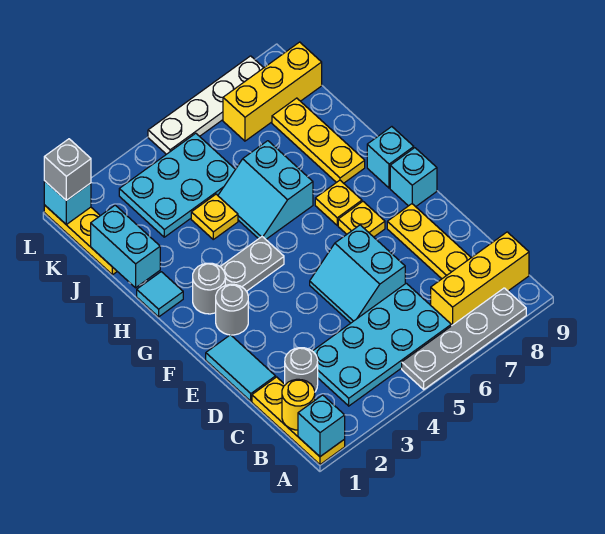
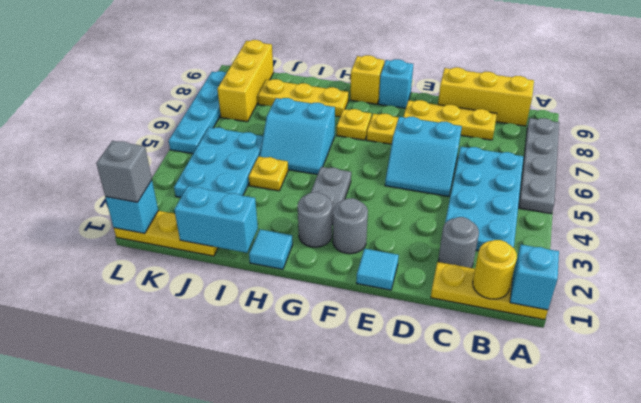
yellow 1x3 brick [431,232,529,326] -> yellow 1x3 brick turned to [438,67,534,126]
cyan 1x2 tile [206,335,276,401] -> cyan 1x1 tile [356,249,399,290]
cyan 1x1 brick [367,127,414,188] -> yellow 1x1 brick [350,55,384,104]
white 1x4 plate [148,56,263,154] -> cyan 1x4 plate [169,71,226,154]

